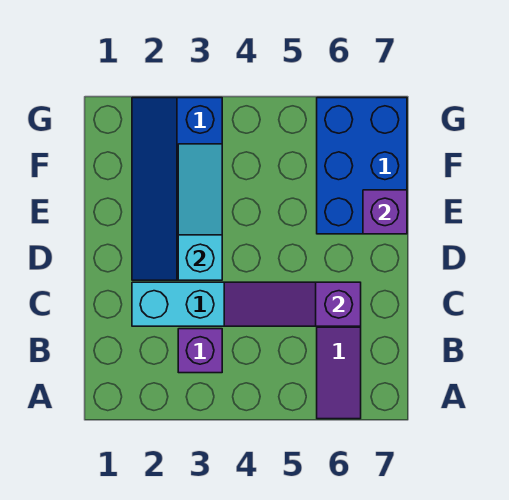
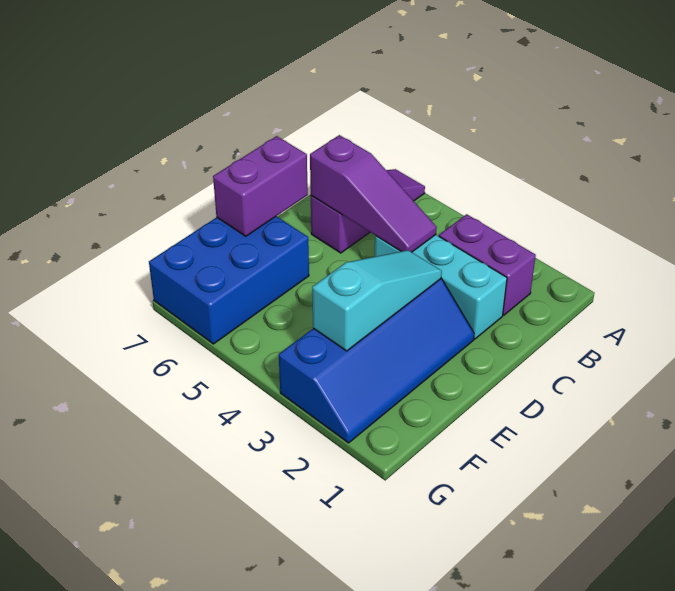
purple 1x1 brick [178,329,222,373] -> purple 1x2 brick [439,214,536,315]
cyan 1x3 slope [178,144,222,280] -> cyan 1x3 slope turned to [312,250,442,351]
purple 1x1 brick [363,190,407,234] -> purple 1x2 brick [213,136,308,236]

